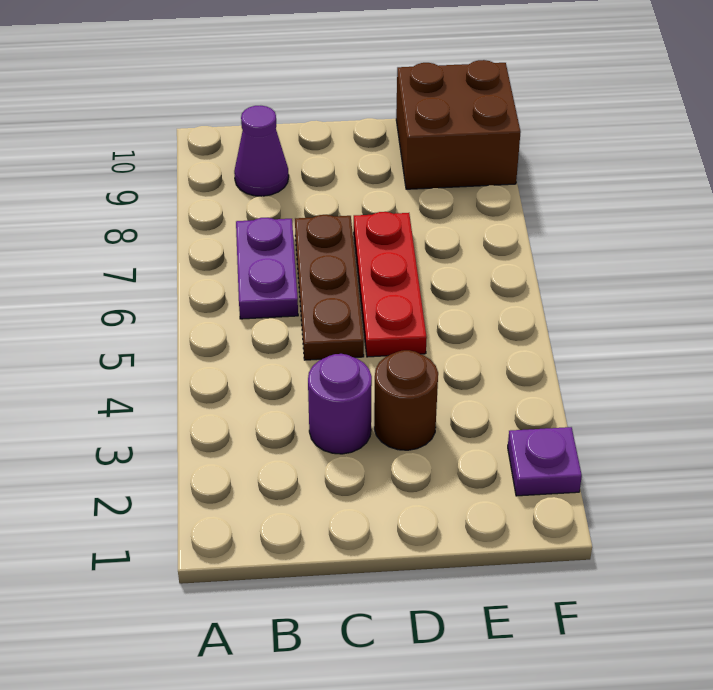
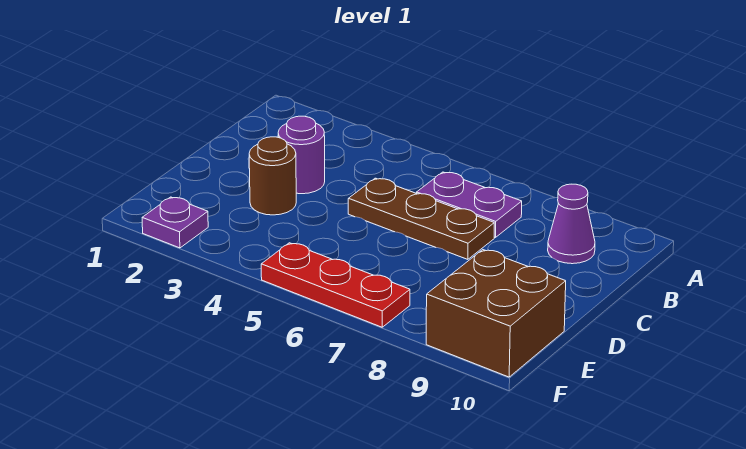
red 1x3 plate [354,212,427,357] -> red 1x3 plate moved to [261,243,410,327]

